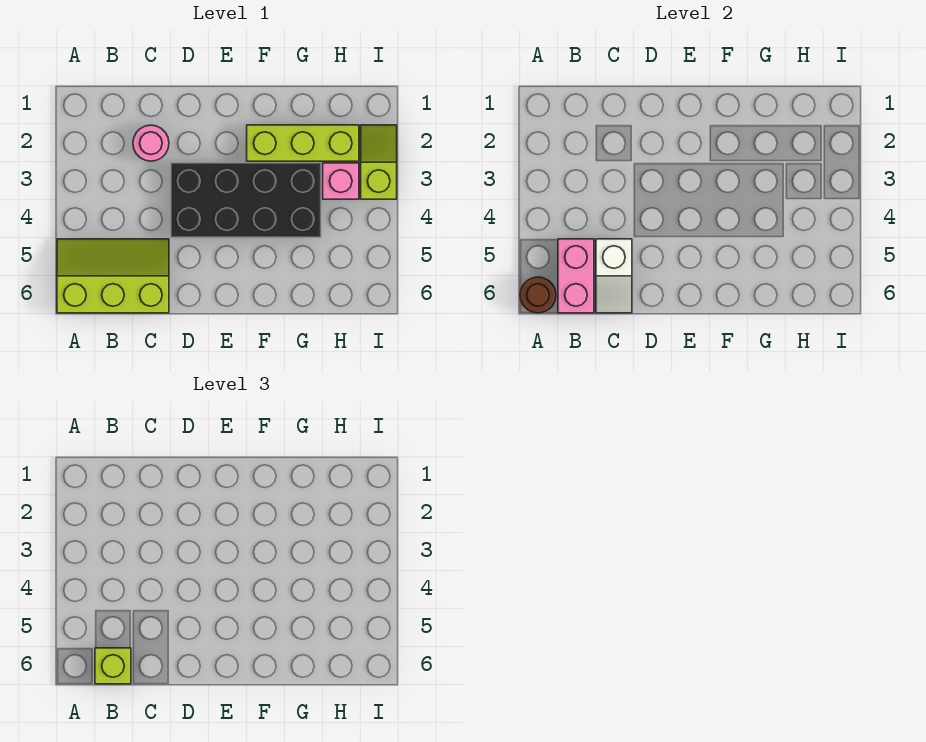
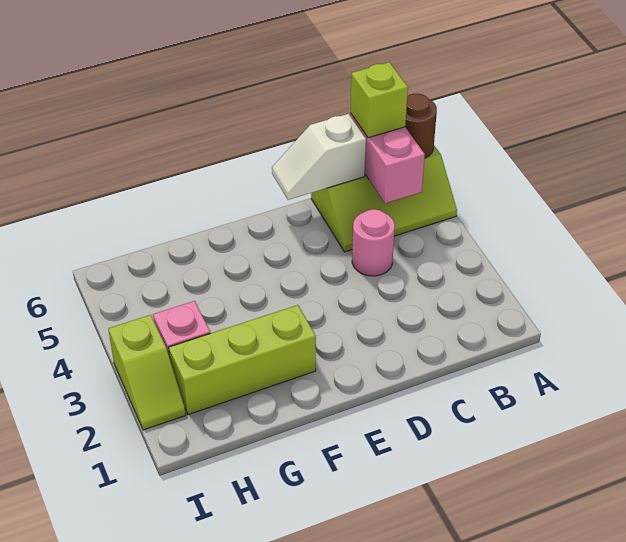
pink 1x1 round brick [133,125,169,161] -> pink 1x1 round brick moved to [352,209,395,276]
white 1x2 slope [596,239,632,313] -> white 1x2 slope turned to [272,114,366,200]
black 2x4 brick [171,163,321,237] -> none

